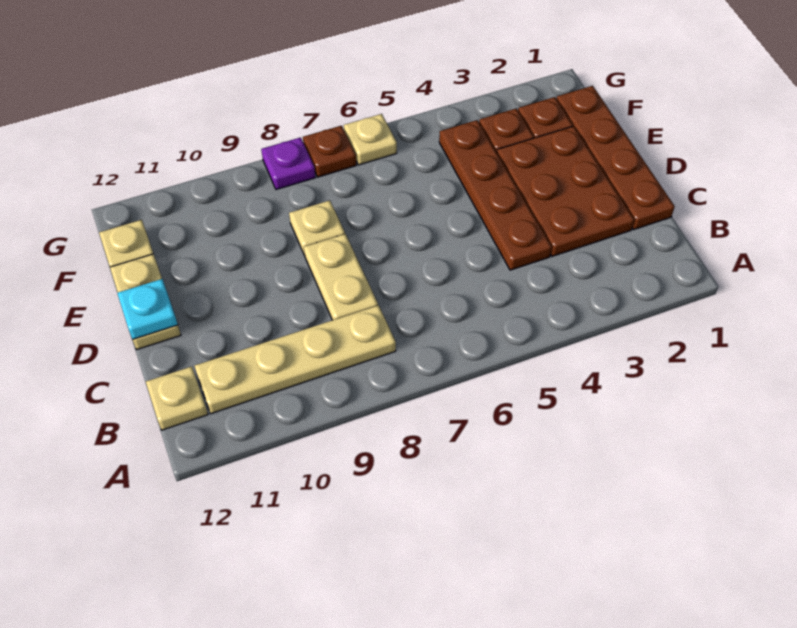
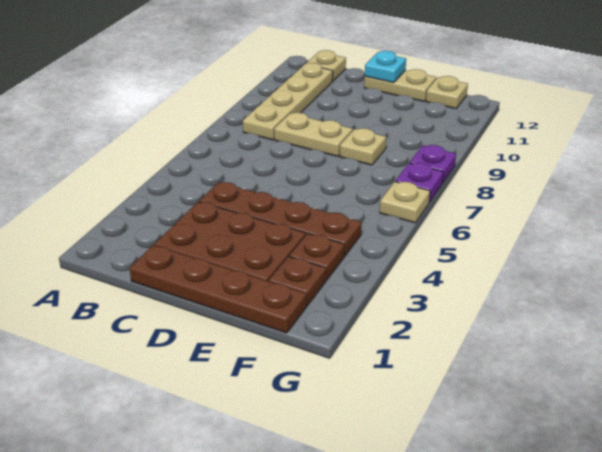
brown 1x1 plate [303,126,356,177] -> purple 1x1 plate [395,163,443,202]

